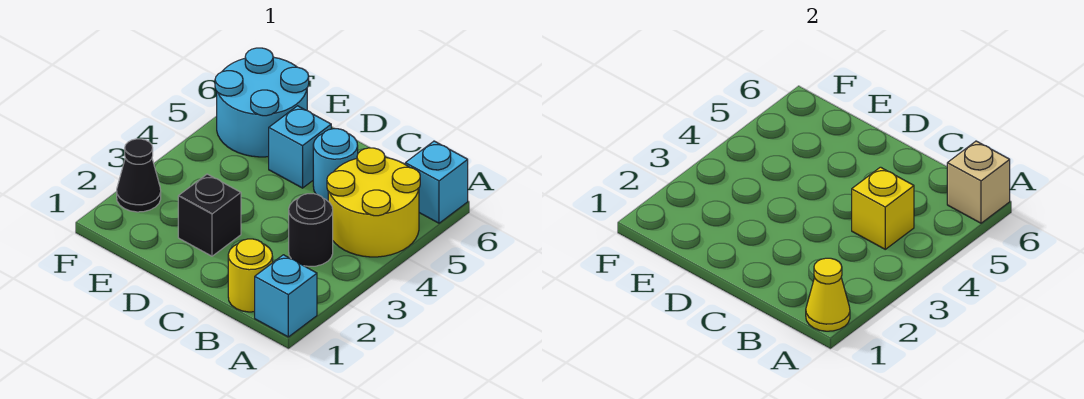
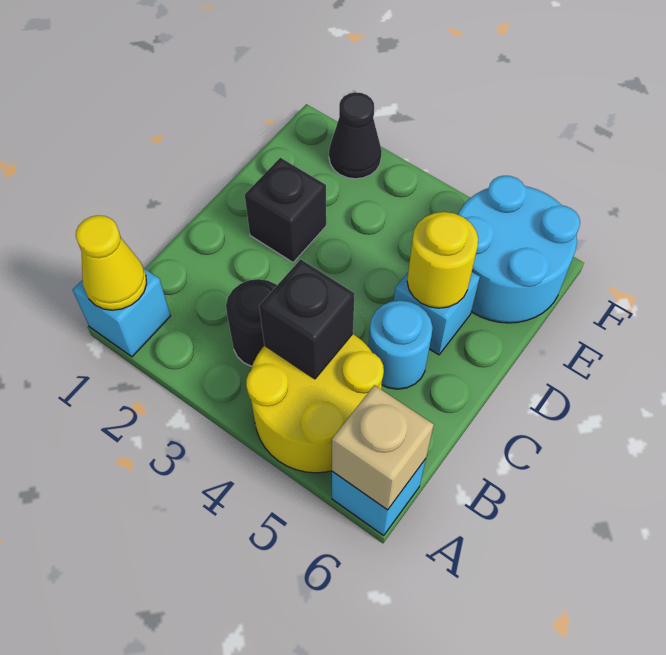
yellow 1x1 round brick [228,239,273,312] -> yellow 1x1 round brick moved to [407,212,478,308]
yellow 1x1 brick [852,167,914,249] -> black 1x1 brick [259,259,354,379]

